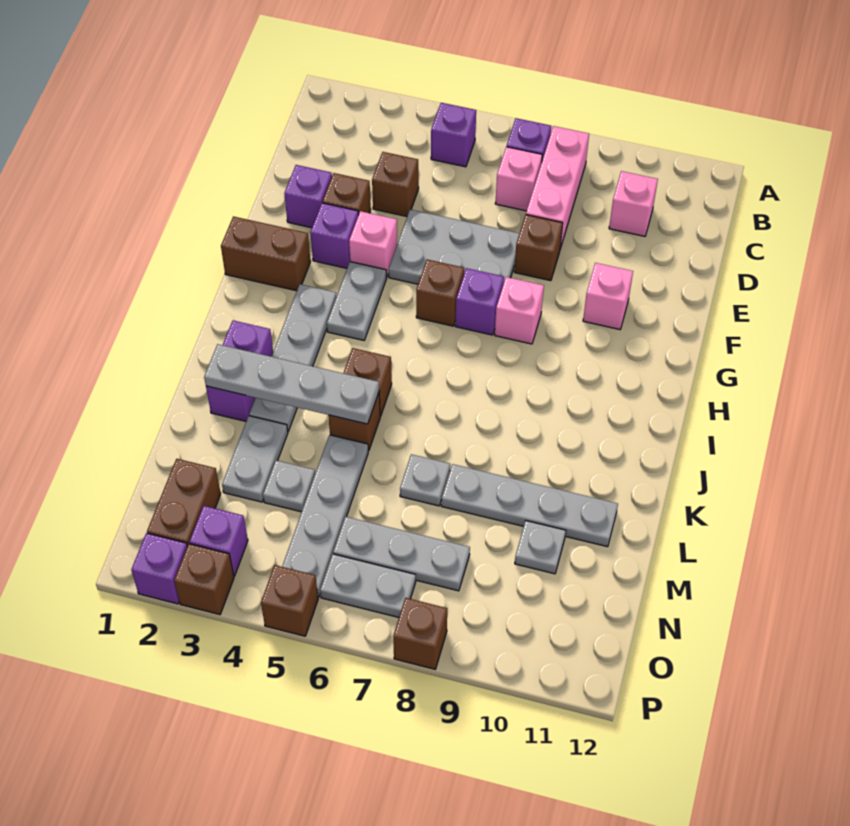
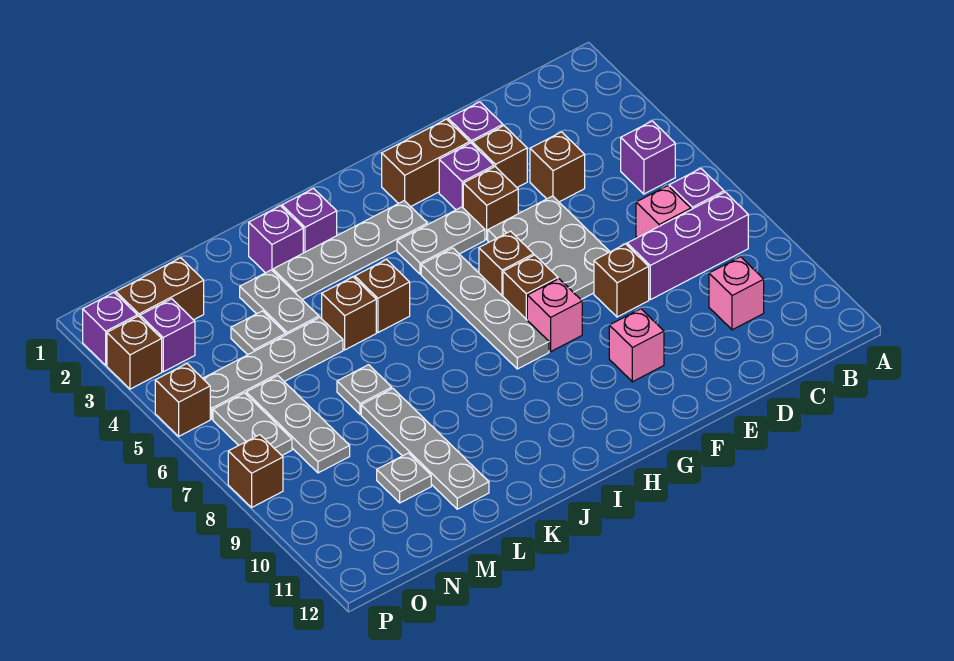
pink 1x3 brick [526,126,589,249] -> purple 1x3 brick [627,192,748,300]
pink 1x1 brick [349,211,397,277] -> brown 1x1 brick [463,167,518,239]
brown 1x2 brick [221,216,311,291] -> brown 1x2 brick turned to [382,119,470,207]
purple 1x1 brick [455,268,504,335] -> brown 1x1 brick [503,255,558,320]
grey 1x4 plate [204,344,379,424] -> grey 1x4 plate moved to [421,248,549,369]
grey 1x2 plate [222,416,288,502] -> grey 1x2 plate turned to [240,270,319,335]

